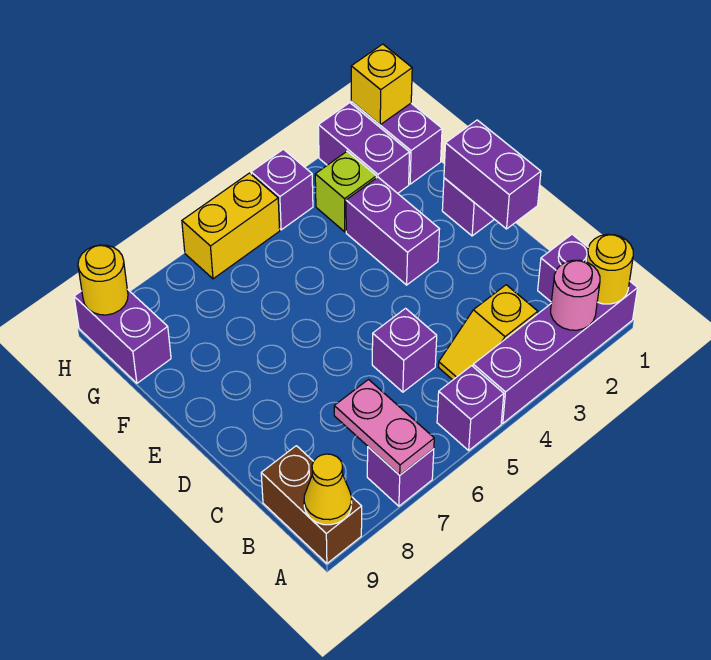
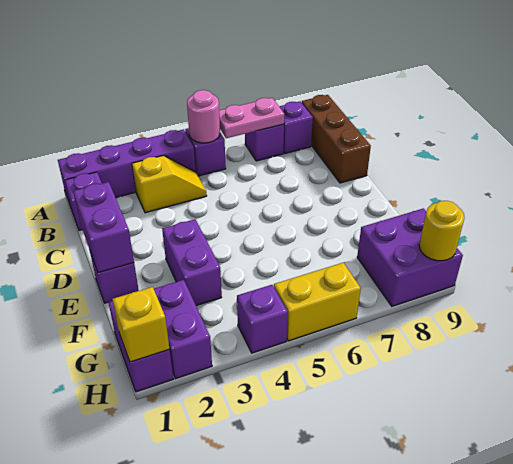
yellow 1x1 round brick [587,234,633,304] -> none
pink 1x1 round brick [551,260,600,330] -> pink 1x1 round brick moved to [187,90,220,143]
pink 1x2 plate [334,380,434,475] -> pink 1x2 plate turned to [219,98,284,138]
brown 1x2 brick [261,446,362,563] -> brown 1x3 brick [302,95,371,183]
yellow 1x1 cone [304,454,352,525] -> none
purple 1x1 brick [372,308,437,392] -> purple 1x1 brick moved to [279,101,313,154]
lime 1x1 brick [315,151,376,232] -> none
purple 1x2 brick [74,289,171,383] -> purple 2x2 brick [357,208,463,306]

